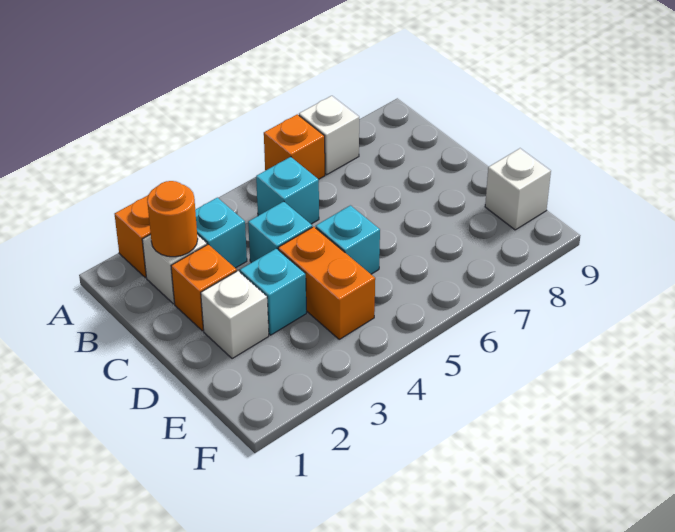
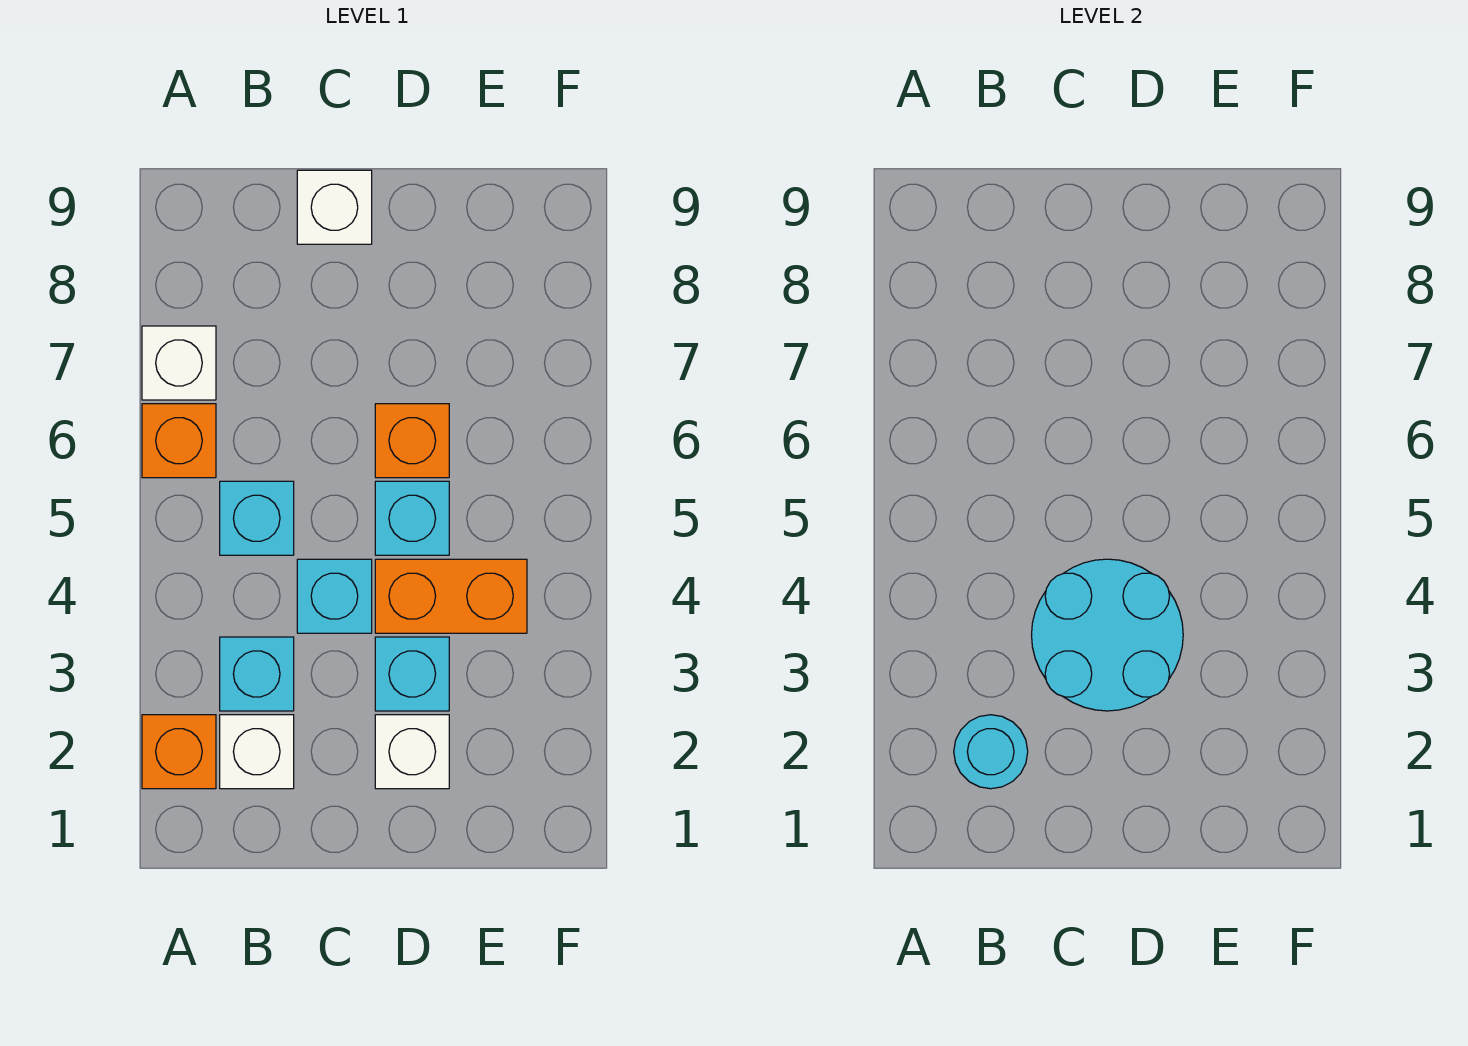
orange 1x1 round brick [147,181,198,257] -> cyan 1x1 round brick [954,715,1028,789]
orange 1x1 brick [171,244,237,331] -> orange 1x1 brick moved to [375,404,449,478]
none -> cyan 2x2 round brick [1032,559,1183,711]
white 1x1 brick [485,148,551,230] -> white 1x1 brick moved to [297,170,372,244]

